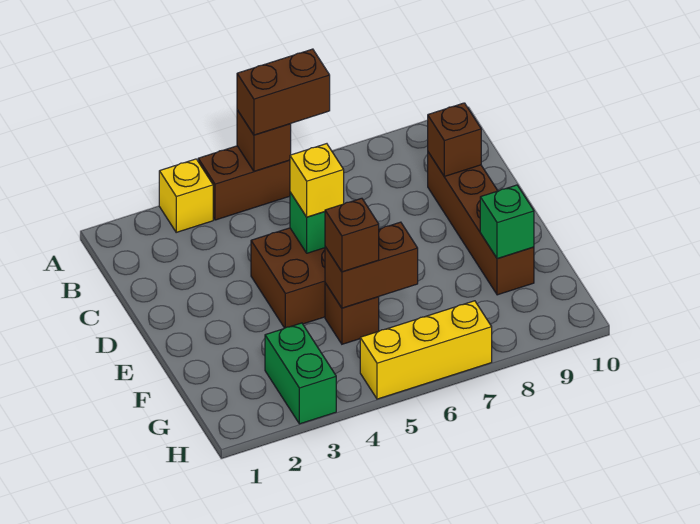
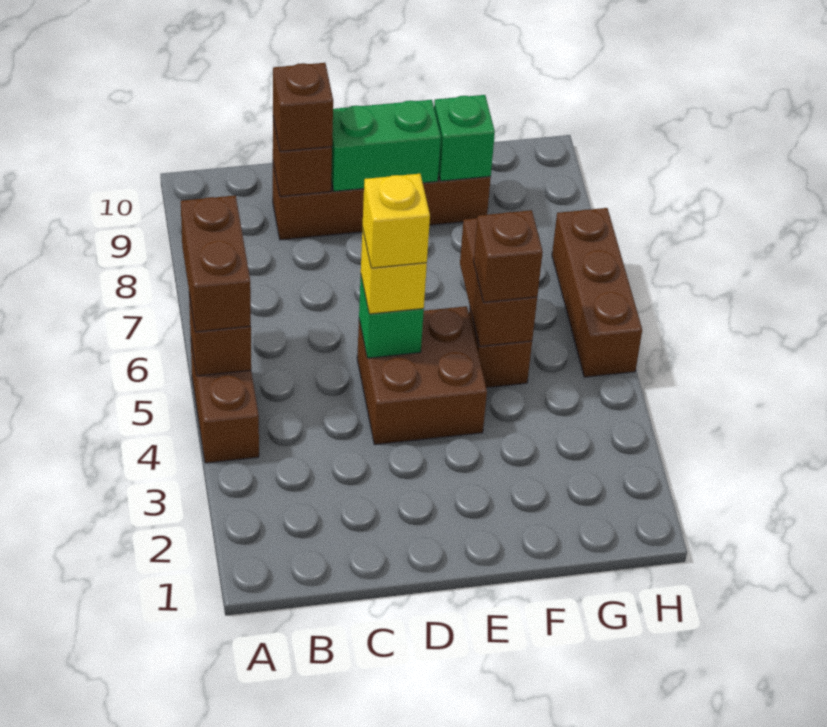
yellow 1x1 brick [159,159,213,232] -> yellow 1x1 brick moved to [363,174,430,268]
none -> brown 1x1 brick [273,63,333,151]
green 1x2 brick [265,323,336,424] -> green 1x2 brick moved to [331,100,441,191]
yellow 1x3 brick [360,301,492,399] -> brown 1x3 brick [552,208,642,377]

